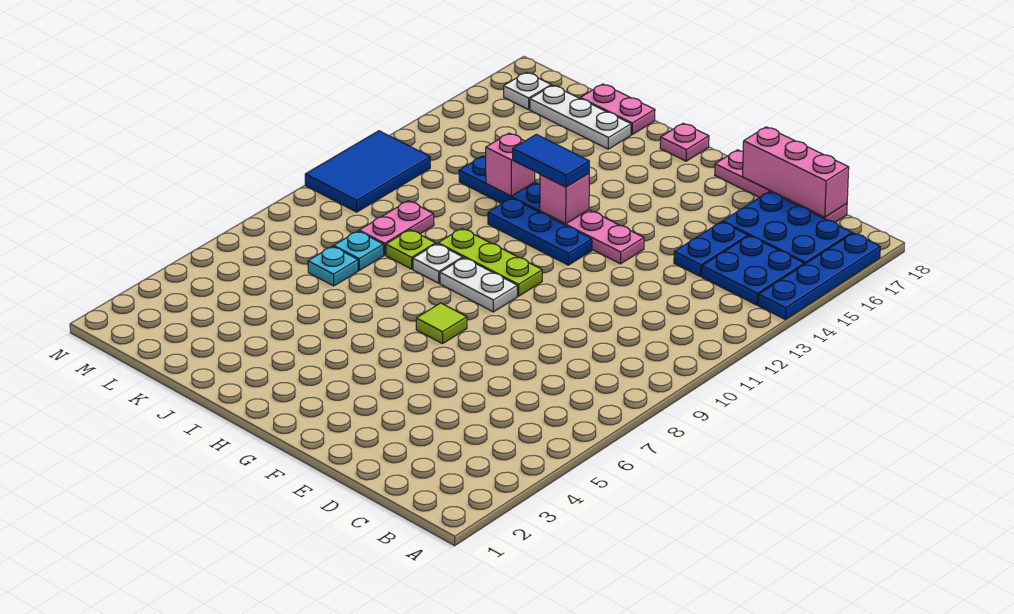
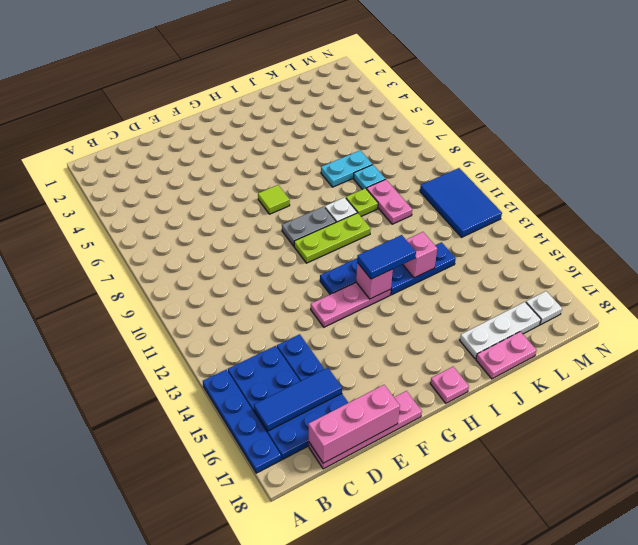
none -> blue 1x3 tile [254,368,342,431]
white 1x2 plate [440,258,517,312] -> grey 1x2 plate [282,206,336,246]
cyan 1x1 plate [308,246,358,286] -> cyan 1x2 plate [321,150,372,187]

